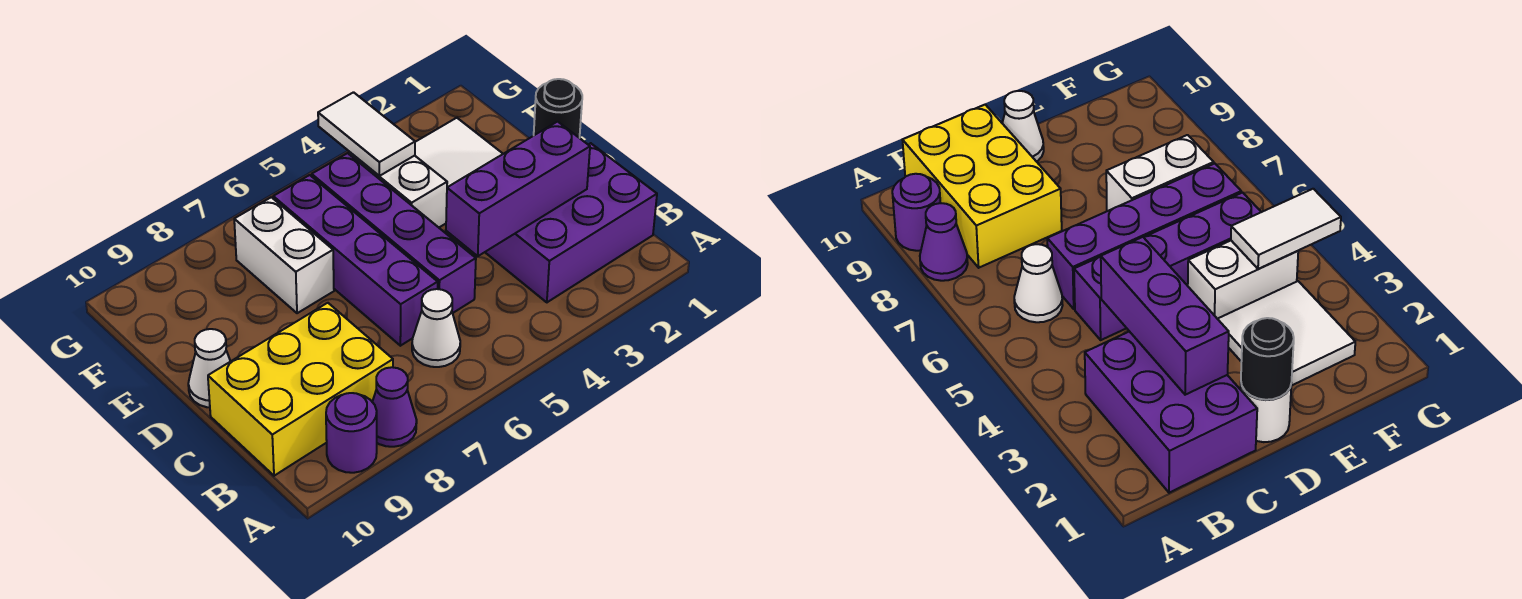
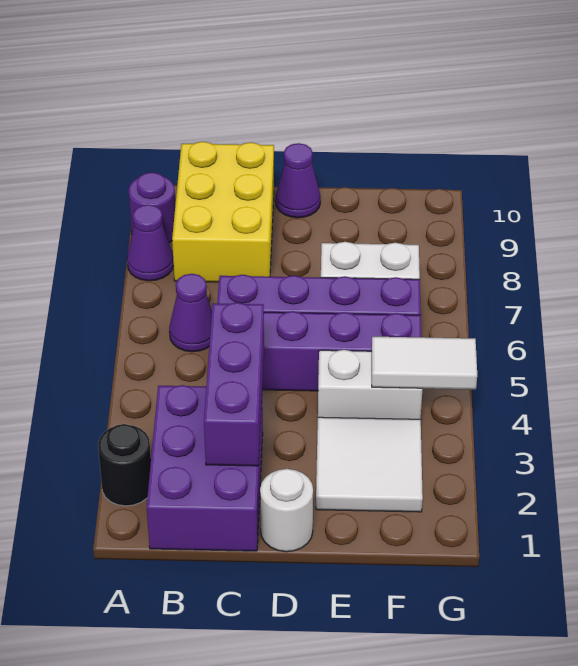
white 1x1 cone [412,289,460,367] -> purple 1x1 cone [169,274,212,352]
black 1x1 round brick [534,79,582,138] -> black 1x1 round brick moved to [98,424,151,506]
white 1x1 cone [188,329,231,407] -> purple 1x1 cone [276,143,320,218]

